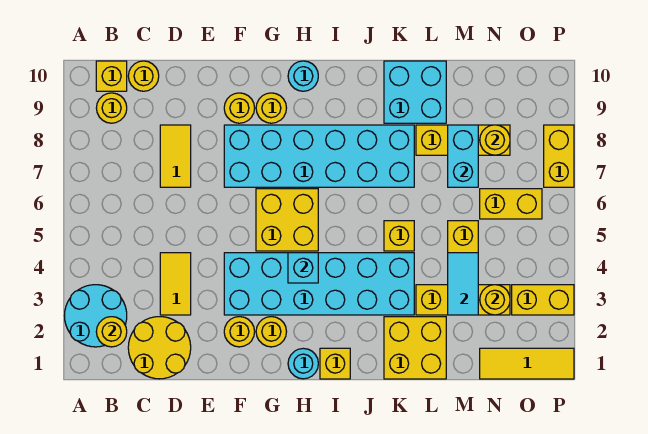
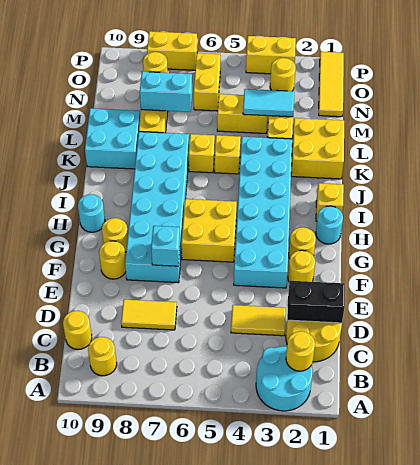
yellow 1x1 brick [96,61,127,91] -> yellow 1x1 brick moved to [189,134,215,173]
none -> black 1x2 brick [287,281,345,323]
cyan 1x1 brick [288,253,318,283] -> cyan 1x1 brick moved to [151,226,180,266]
yellow 1x2 brick [512,285,574,315] -> yellow 1x2 brick turned to [246,36,296,74]

